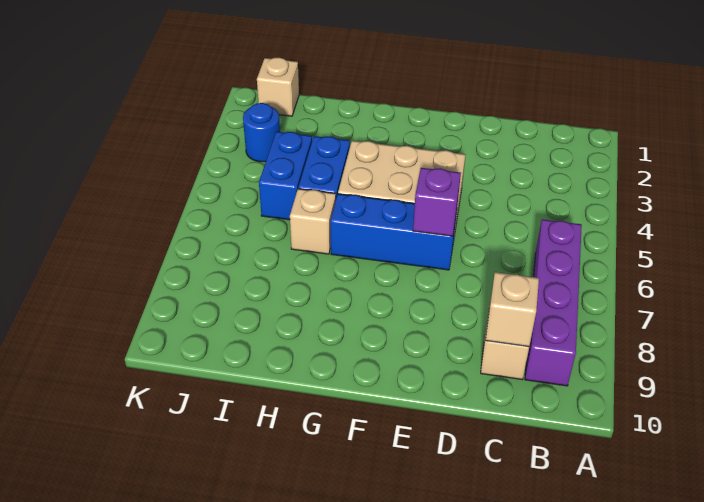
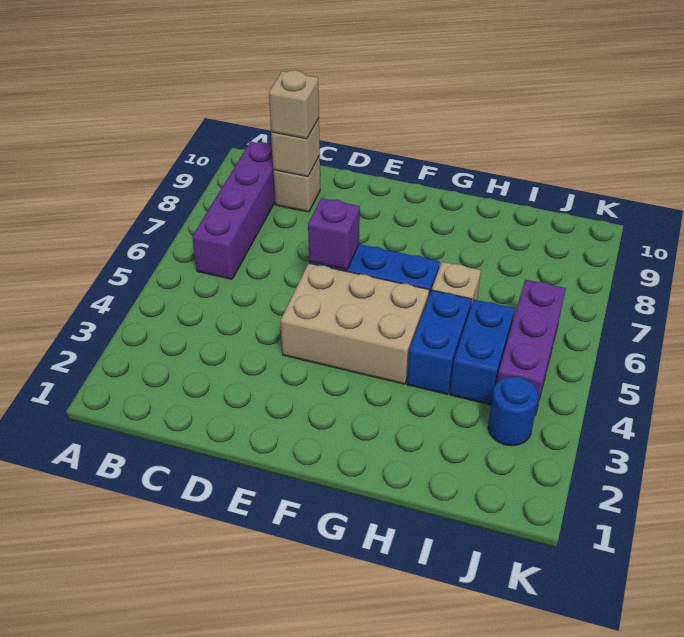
tan 1x1 brick [257,57,299,116] -> tan 1x1 brick moved to [269,71,319,139]
none -> purple 1x3 brick [497,280,566,415]

